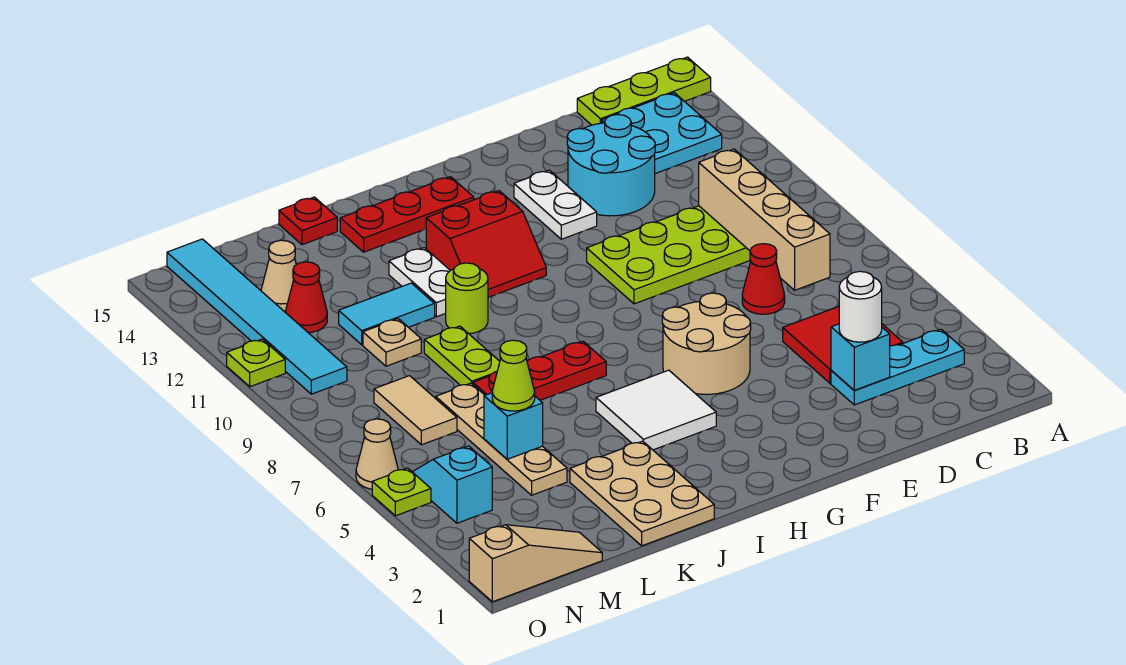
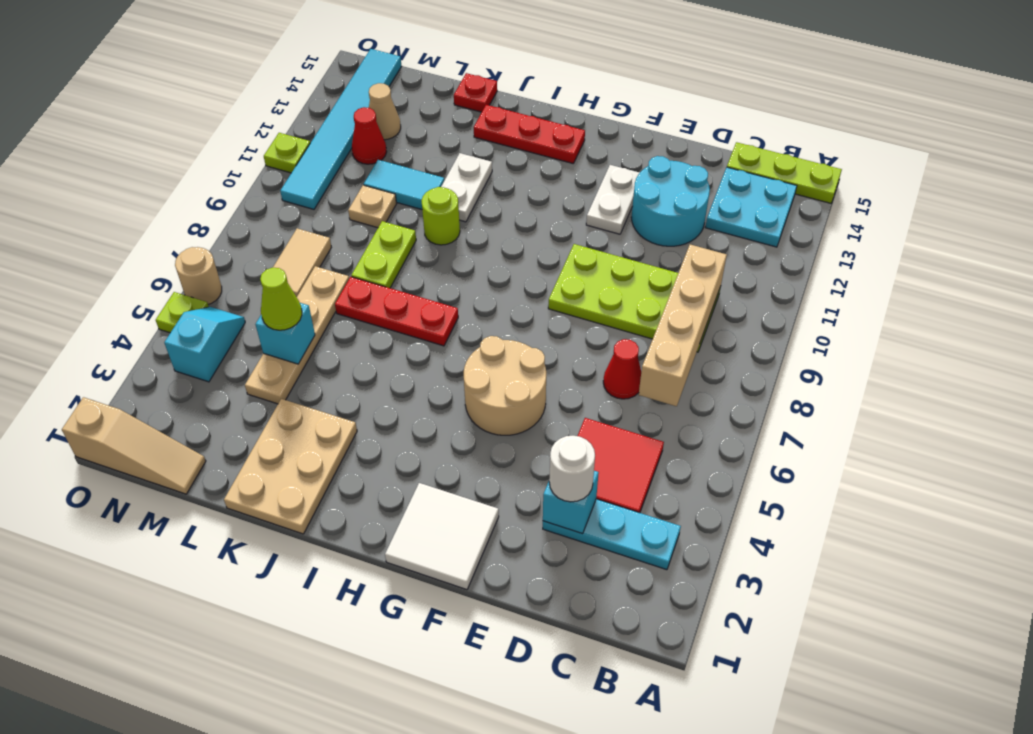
white 2x2 tile [596,370,716,450] -> white 2x2 tile moved to [385,483,499,590]
red 2x2 slope [426,191,546,297] -> none
tan 1x1 cone [356,419,398,489] -> tan 1x1 round brick [175,247,222,304]

